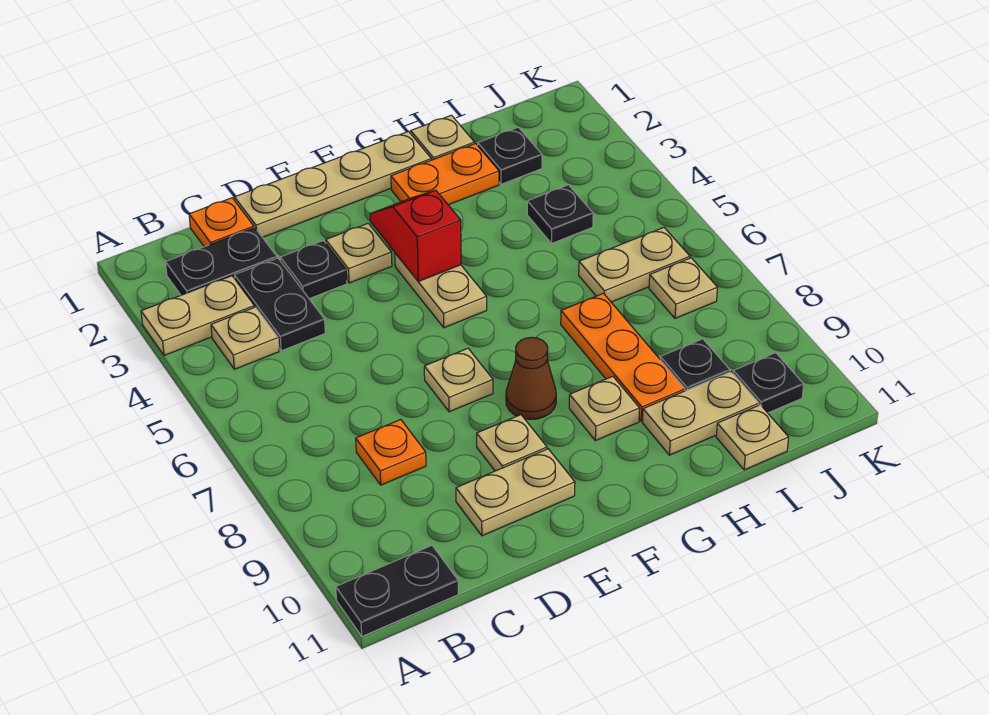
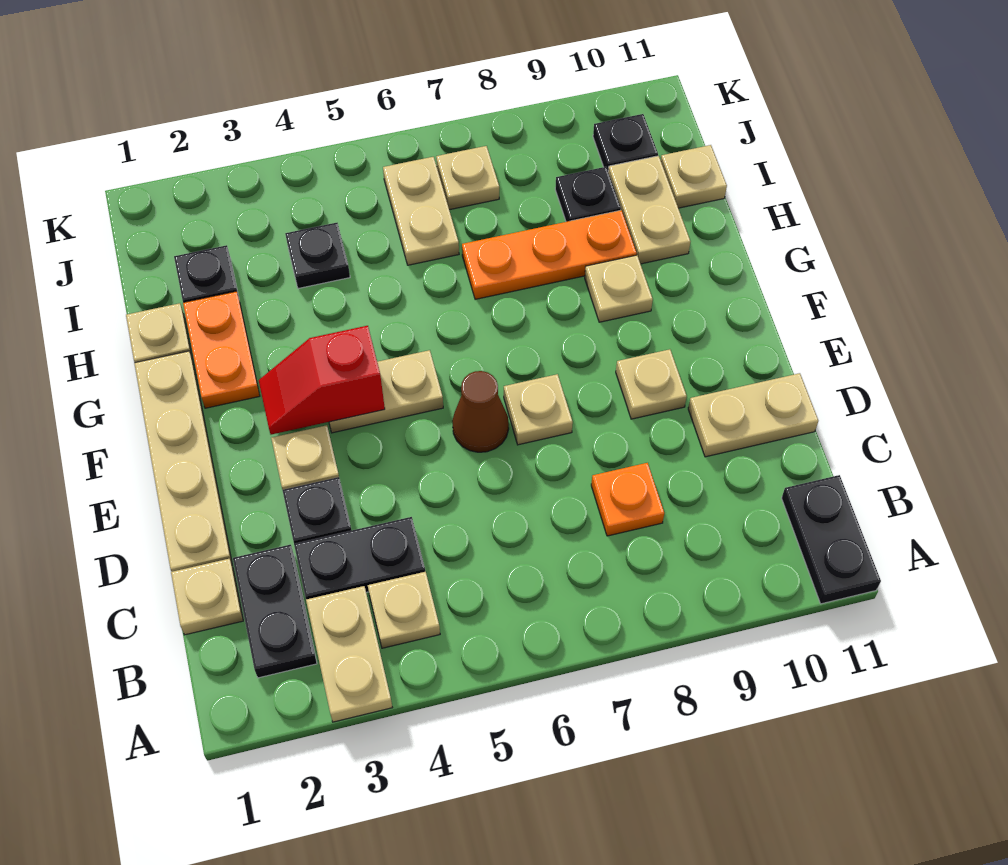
orange 1x1 plate [189,198,254,247] -> tan 1x1 plate [171,559,243,635]
tan 1x2 plate [456,449,575,536] -> tan 1x2 plate turned to [688,373,818,457]
brown 1x1 cone [506,337,556,419] -> brown 1x1 cone moved to [452,371,509,452]

